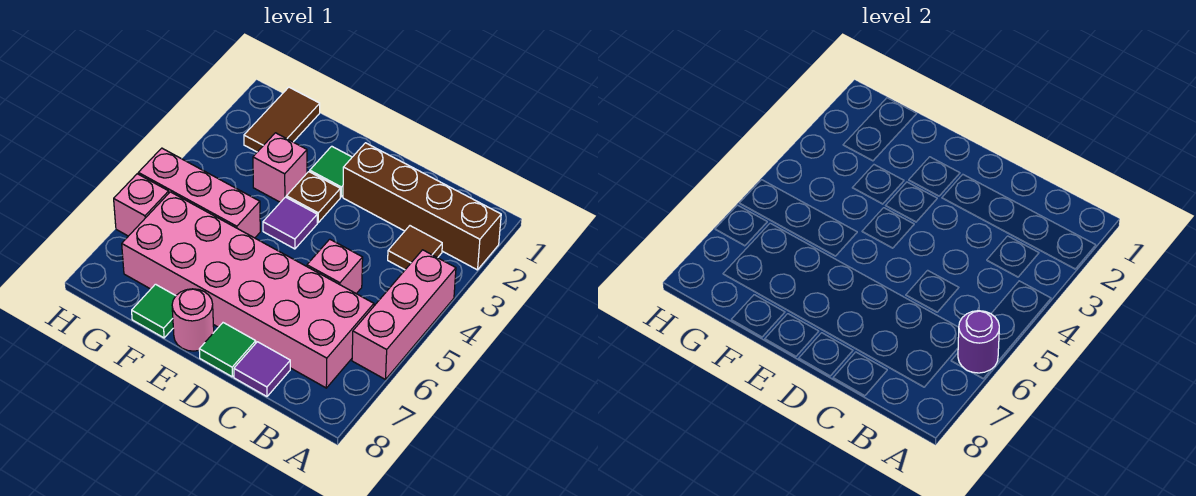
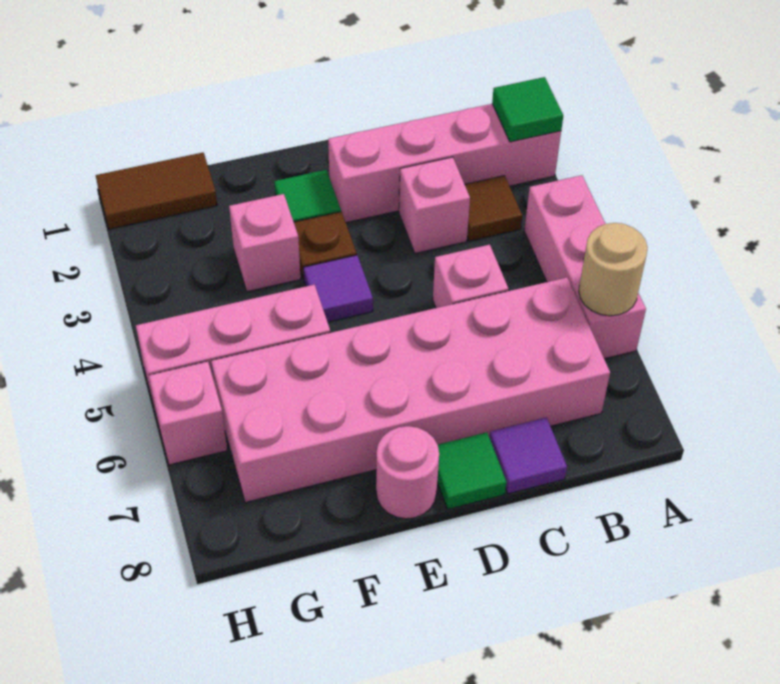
brown 1x4 brick [343,143,501,270] -> pink 1x4 brick [328,104,561,222]
purple 1x1 round brick [958,311,999,373] -> tan 1x1 round brick [579,223,648,316]
none -> pink 1x1 brick [399,157,470,253]
green 1x1 tile [132,284,176,338] -> green 1x1 tile moved to [492,77,563,142]
brown 1x2 tile [244,87,320,152] -> brown 1x2 tile turned to [96,153,217,229]

